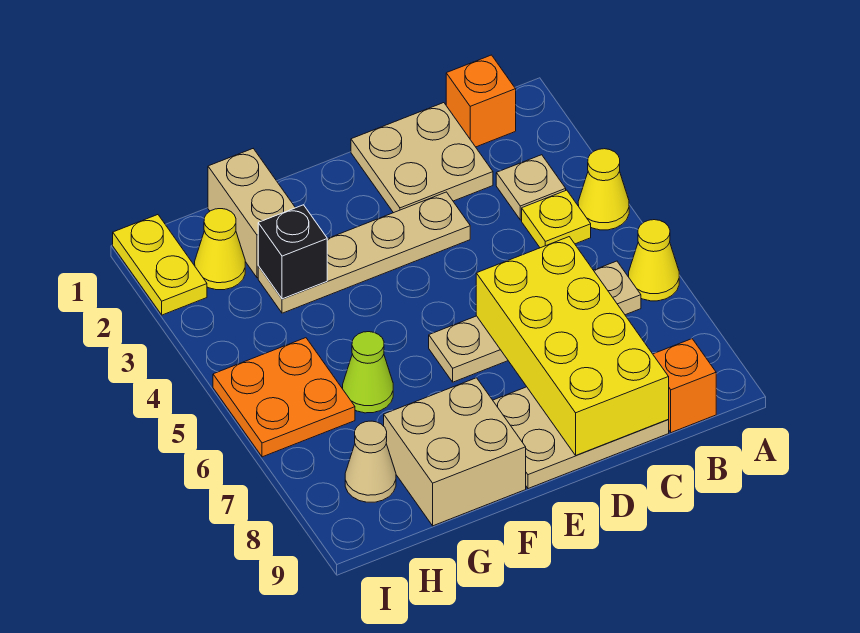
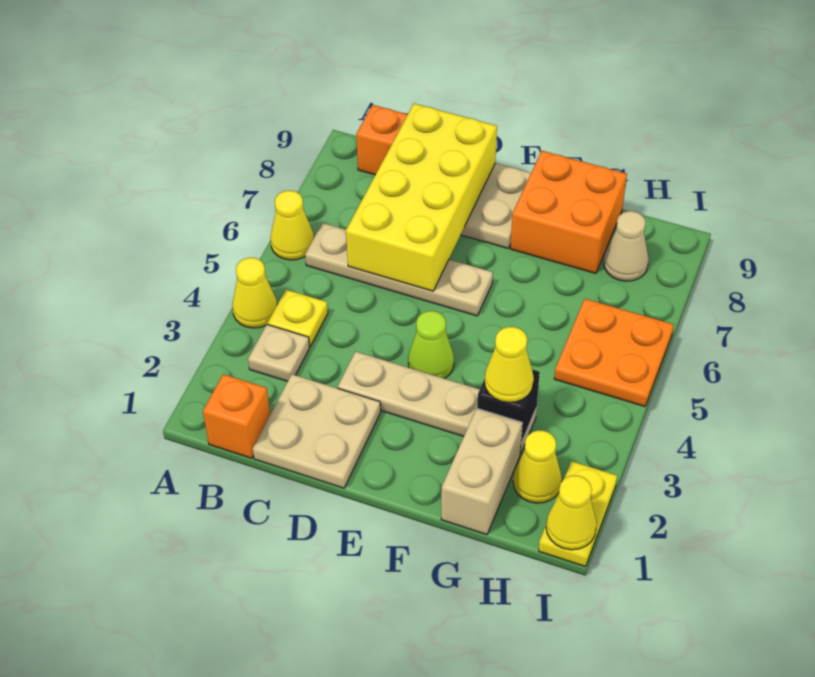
tan 2x2 brick [384,378,526,526] -> orange 2x2 brick [511,151,627,273]
none -> yellow 1x1 cone [484,327,534,403]
lime 1x1 cone [343,332,393,413] -> lime 1x1 cone moved to [408,311,454,379]
none -> yellow 1x1 cone [546,476,597,550]

